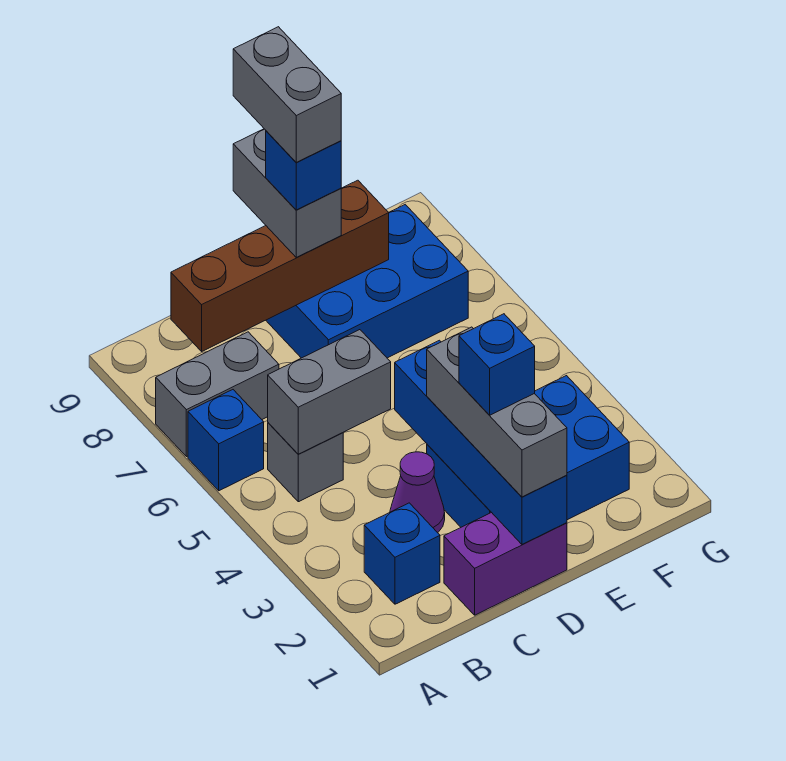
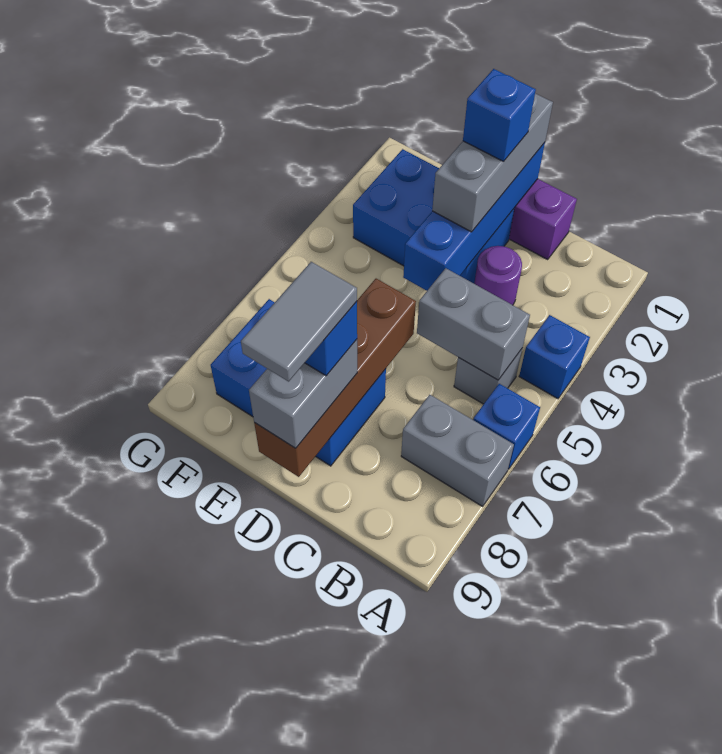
blue 1x1 brick [364,503,440,604] -> blue 1x1 brick moved to [519,315,590,399]
brown 1x4 brick [171,180,389,351] -> brown 1x4 brick turned to [254,279,416,477]
purple 1x1 cone [390,452,445,533] -> purple 1x1 round brick [474,246,522,305]
grey 1x2 brick [233,27,341,162] -> grey 1x2 tile [241,262,357,382]

